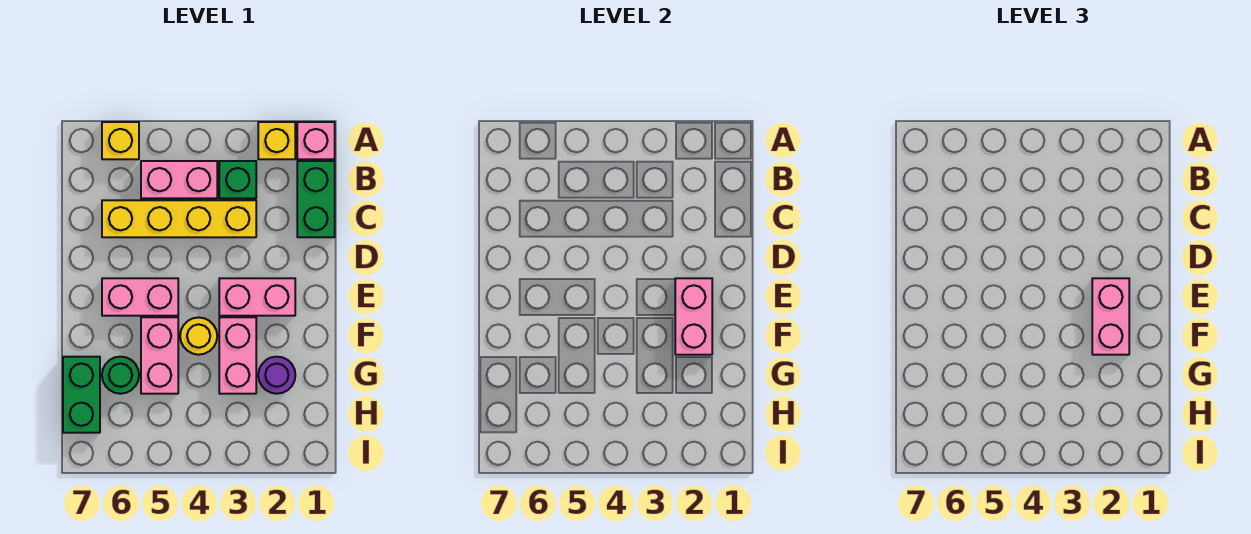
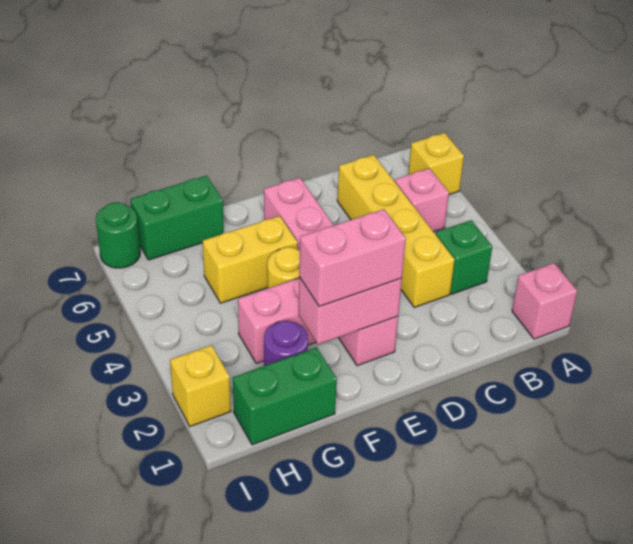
yellow 1x1 brick [258,122,295,159] -> yellow 1x1 brick moved to [170,345,231,426]
green 1x2 brick [297,161,335,237] -> green 1x2 brick moved to [233,347,337,445]
pink 1x2 brick [141,161,217,198] -> pink 1x1 brick [395,168,449,232]
pink 1x2 brick [141,317,178,394] -> yellow 1x2 brick [203,216,297,303]
green 1x1 round brick [102,357,139,394] -> green 1x1 round brick moved to [96,202,140,268]

